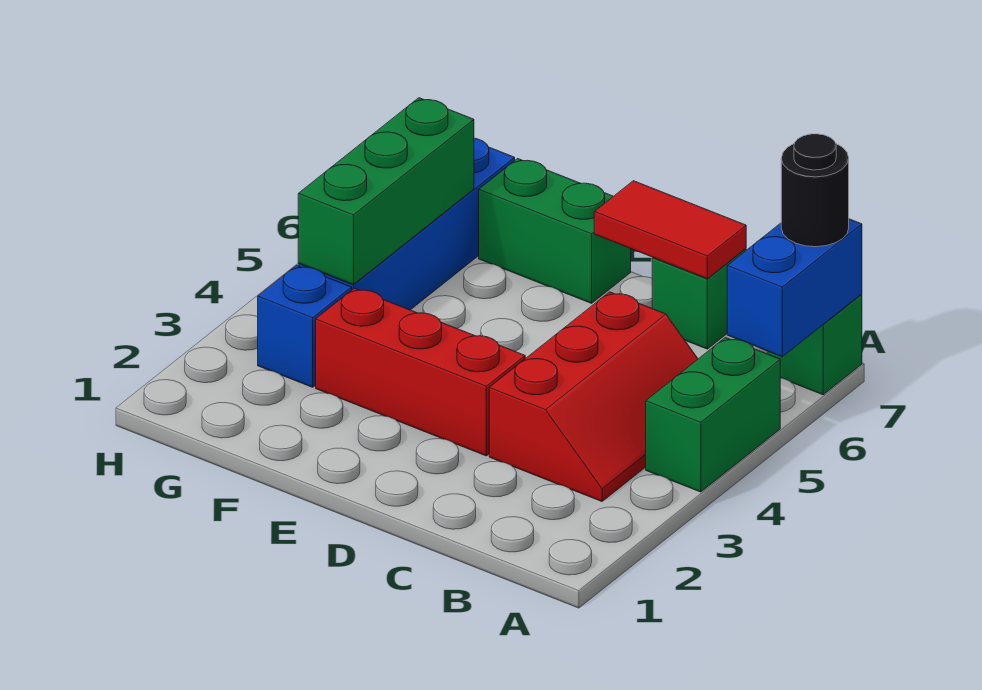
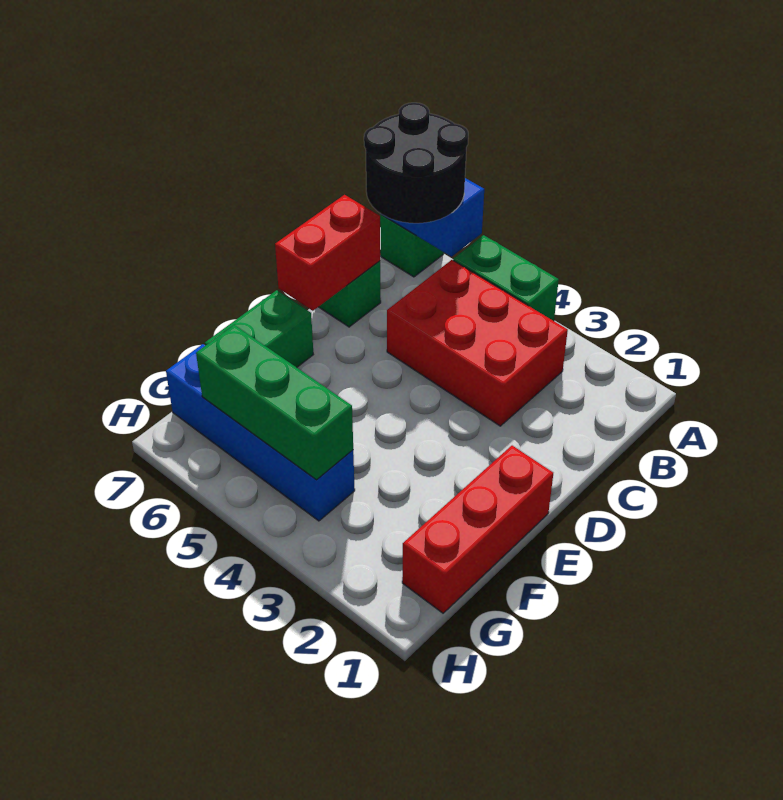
black 1x1 round brick [781,134,849,247] -> black 2x2 round brick [364,103,468,223]
red 2x3 slope [489,292,698,501] -> red 2x3 brick [387,260,568,426]
red 1x2 tile [594,181,746,279] -> red 1x2 brick [275,195,380,311]
red 1x3 brick [316,288,525,456] -> red 1x3 brick moved to [402,446,553,613]
blue 1x1 brick [258,265,352,387] -> none

